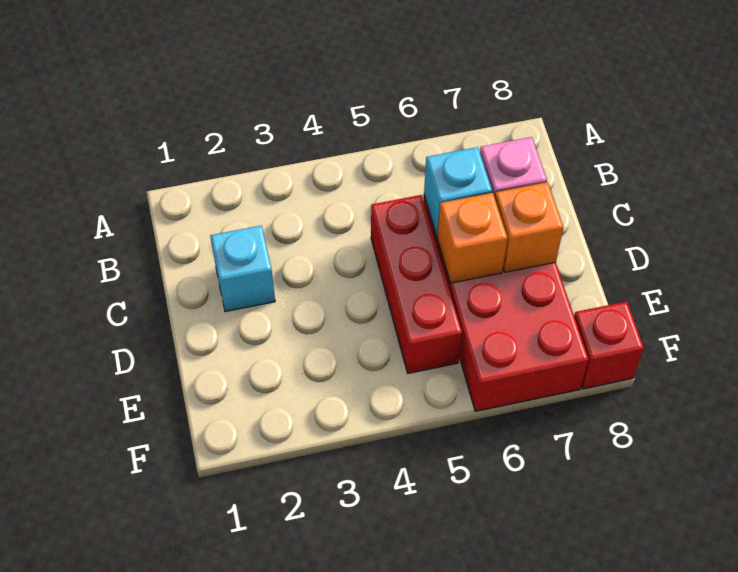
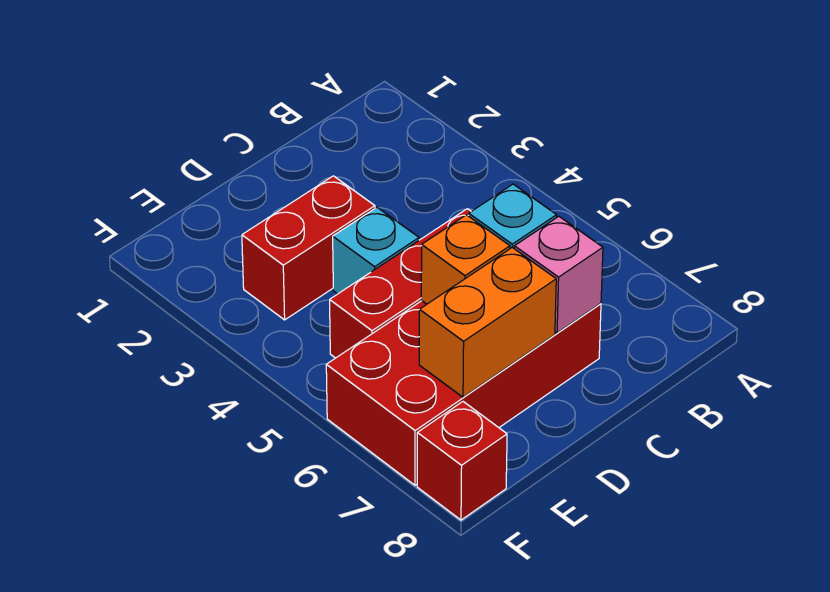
cyan 1x1 brick [210,226,275,312] -> cyan 1x1 brick moved to [333,208,419,294]
none -> red 1x2 brick [242,176,375,320]
orange 1x1 brick [495,182,563,272] -> orange 1x2 brick [419,248,556,397]

